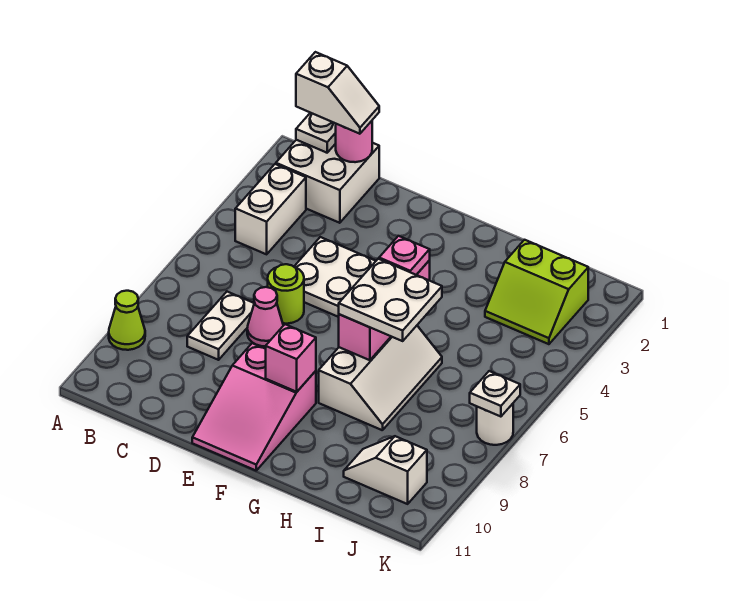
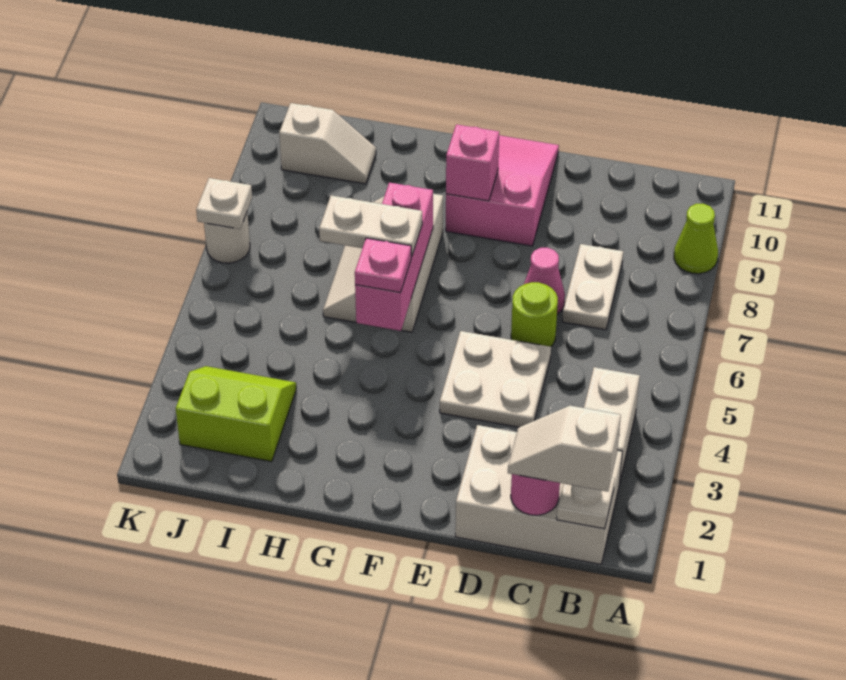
white 2x2 brick [276,140,379,223] -> white 2x3 brick [455,425,622,564]
white 2x2 plate [339,259,442,341] -> white 1x2 plate [319,195,422,257]

